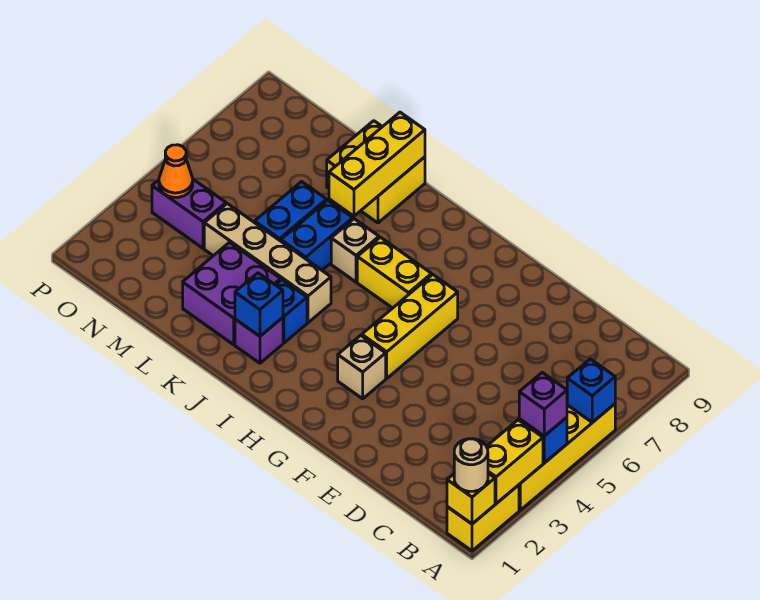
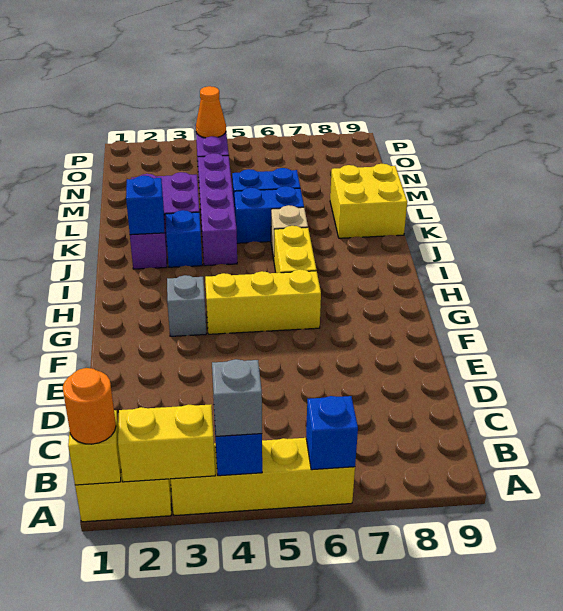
tan 1x1 round brick [454,439,488,492] -> orange 1x1 round brick [63,368,116,444]
purple 1x1 brick [519,373,567,436] -> grey 1x1 brick [212,359,262,436]
tan 1x1 brick [338,335,386,399] -> grey 1x1 brick [167,275,206,336]
tan 1x4 brick [204,204,331,323] -> purple 1x4 brick [198,153,237,266]
yellow 1x3 brick [329,112,425,216] -> none

